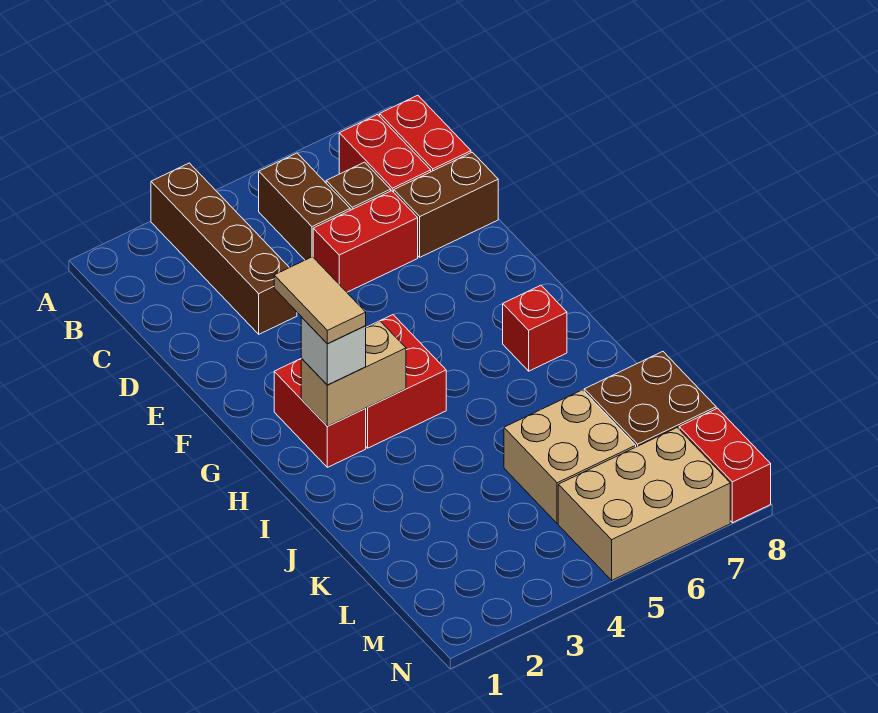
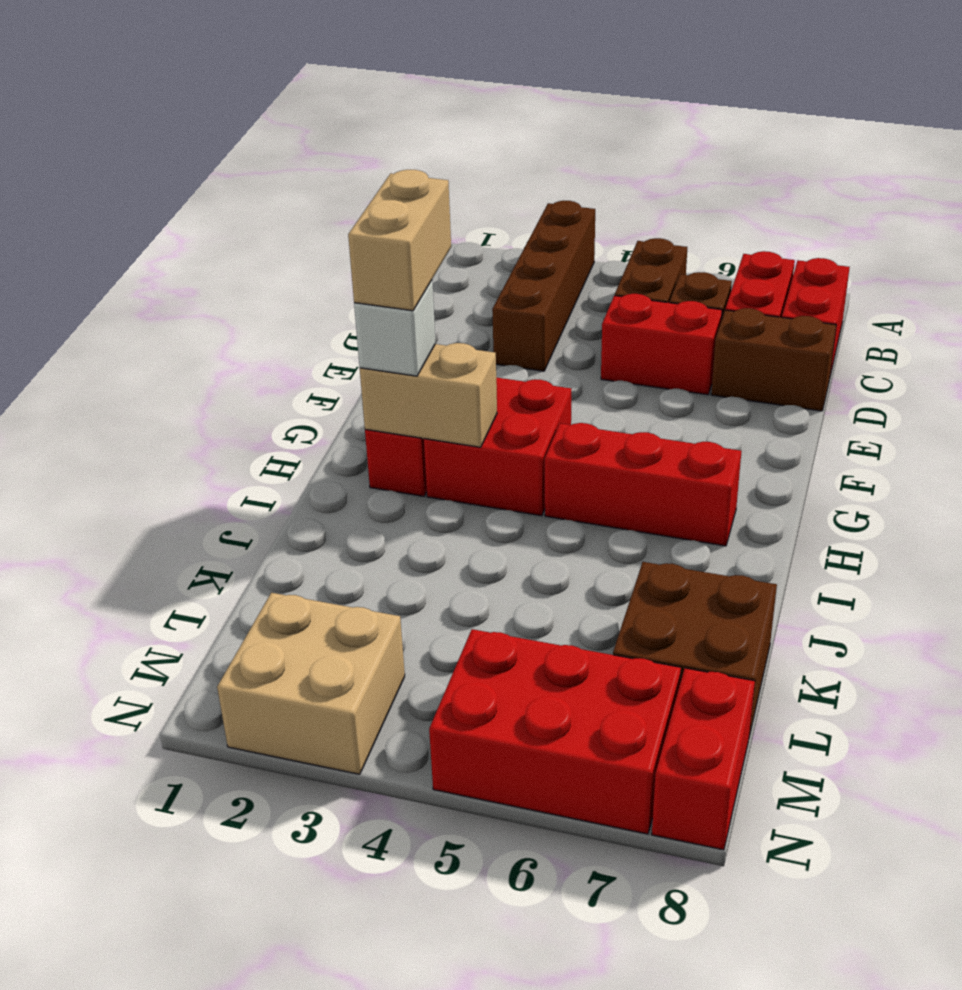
tan 1x2 tile [274,257,366,344] -> tan 1x2 brick [348,170,451,311]
red 1x1 brick [503,285,567,371] -> red 1x3 brick [545,423,741,546]
tan 2x2 brick [504,390,636,524] -> tan 2x2 brick moved to [217,593,405,774]
tan 2x3 brick [558,428,730,580] -> red 2x3 brick [429,629,681,834]

